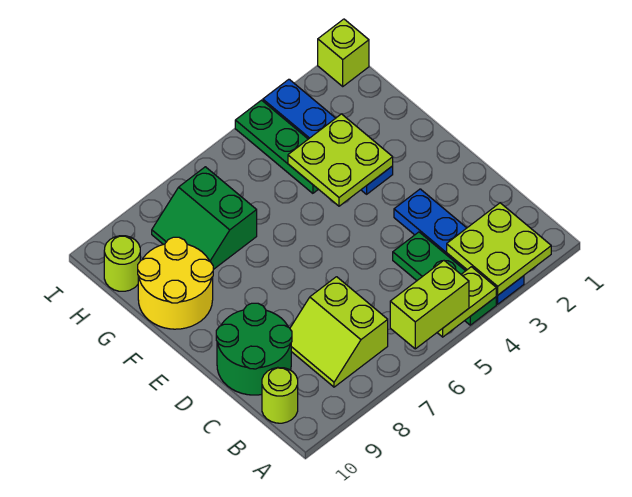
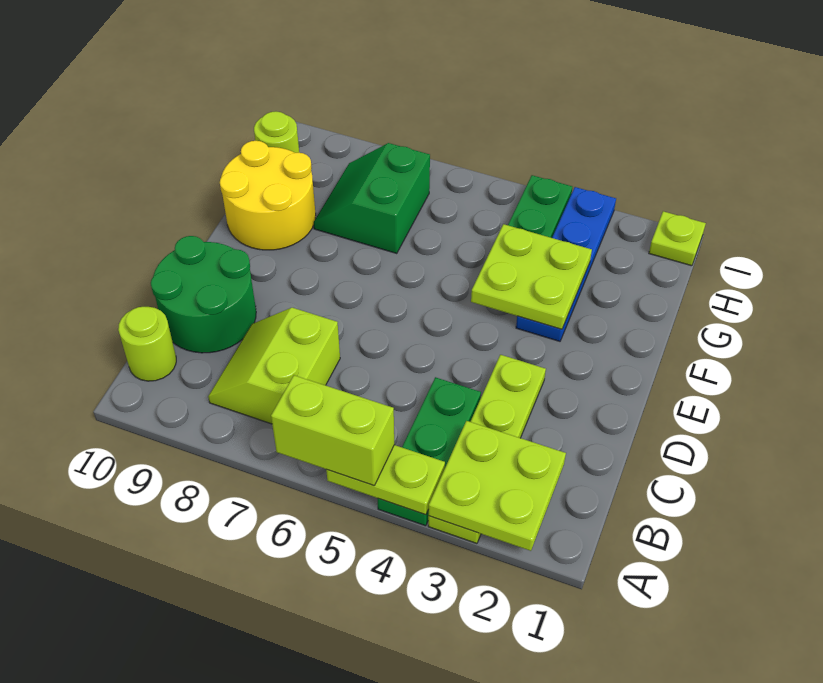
blue 1x4 plate [394,189,524,304] -> lime 1x4 plate [428,355,546,543]
lime 1x1 brick [318,19,369,86] -> lime 1x1 plate [649,211,706,266]

